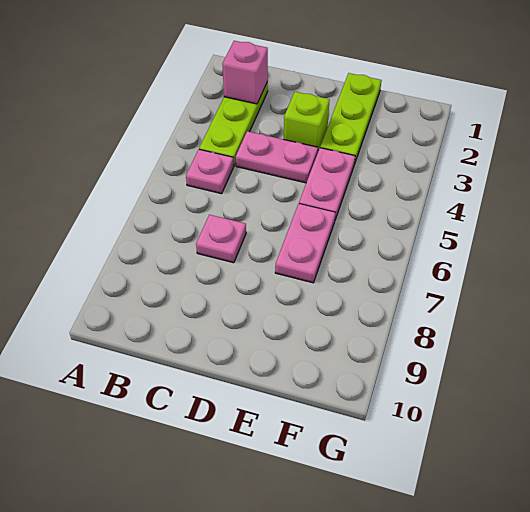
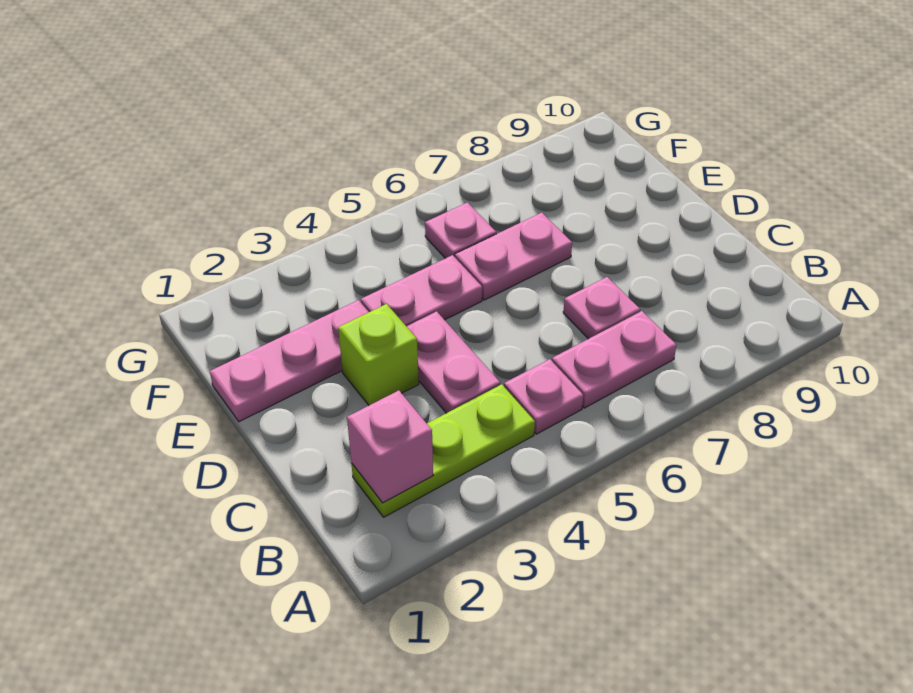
none -> pink 1x2 plate [552,311,676,408]
lime 1x3 plate [320,73,382,164] -> pink 1x3 plate [210,300,369,422]
none -> pink 1x1 plate [425,203,496,258]

